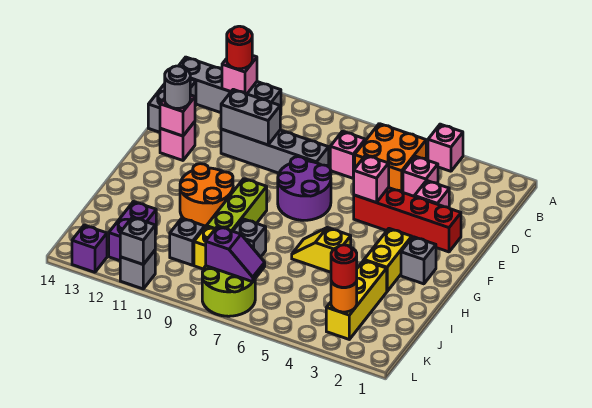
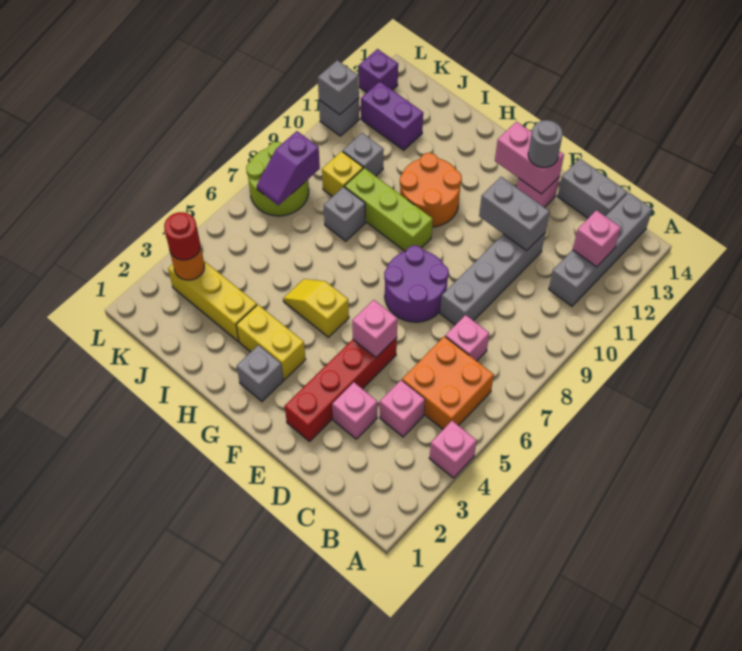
red 1x1 round brick [227,26,252,69] -> none
grey 1x2 brick [221,89,280,145] -> grey 1x2 brick turned to [479,177,550,251]
pink 1x1 brick [160,95,195,136] -> pink 1x2 brick [495,122,564,194]
yellow 1x2 slope [292,228,351,272] -> yellow 1x2 slope turned to [283,279,349,337]

